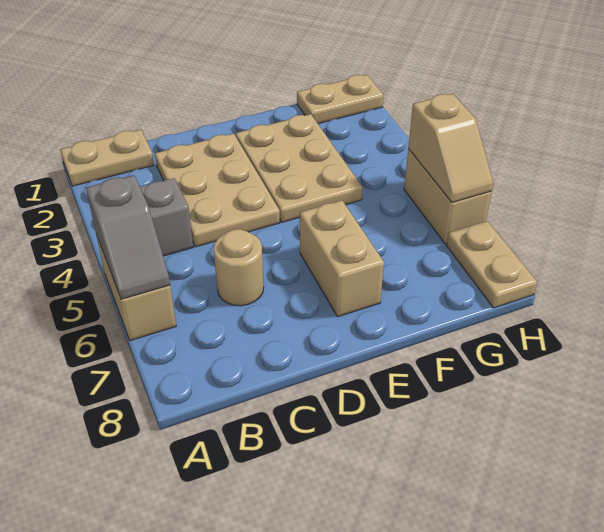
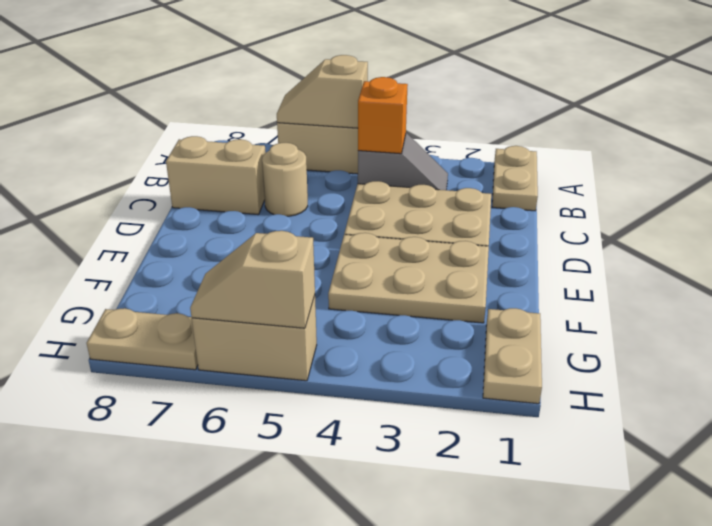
grey 1x2 slope [86,175,170,299] -> tan 1x2 slope [277,55,368,128]
none -> orange 1x1 brick [358,77,408,154]
tan 1x2 brick [300,201,384,317] -> tan 1x2 brick moved to [166,136,266,215]

